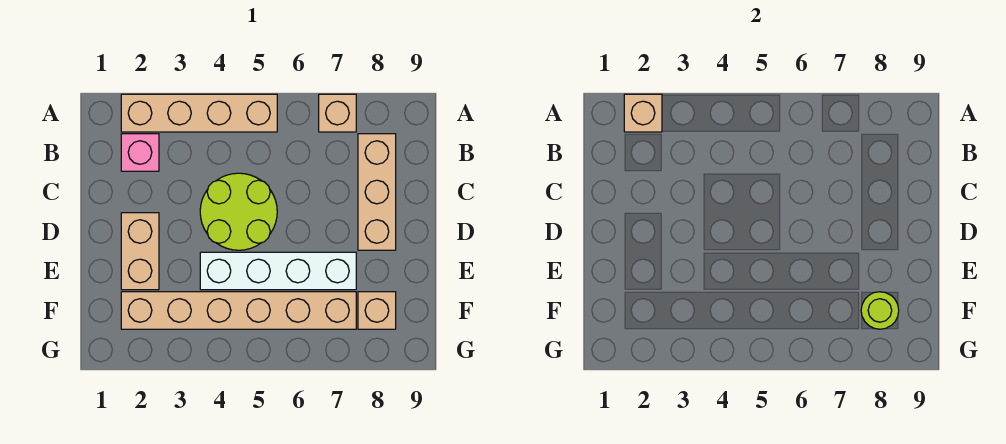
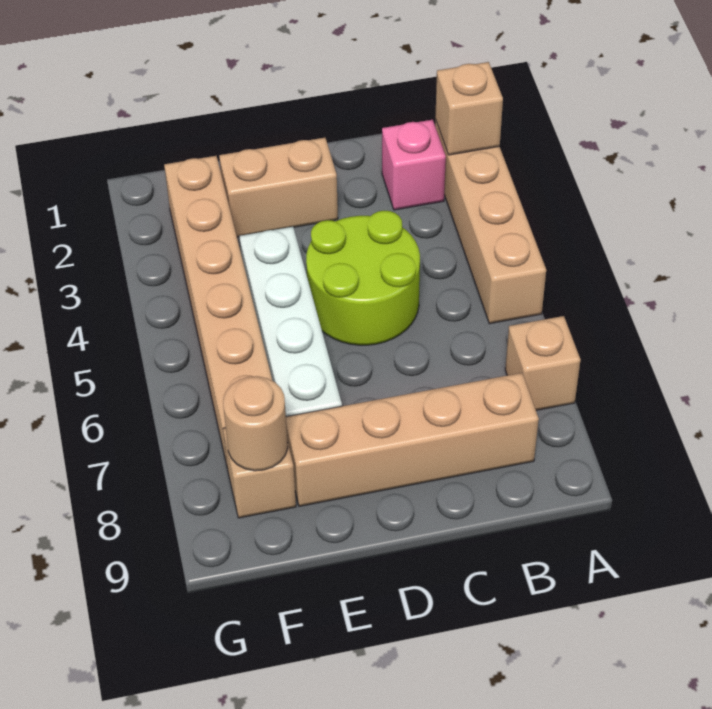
tan 1x3 brick [358,134,396,250] -> tan 1x4 brick [286,373,539,506]
lime 1x1 round brick [861,292,899,329] -> tan 1x1 round brick [223,376,288,471]

